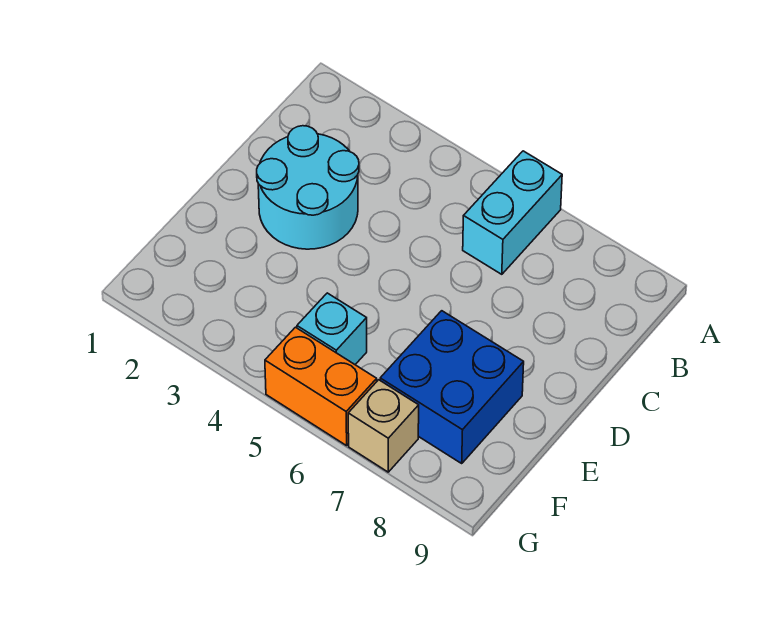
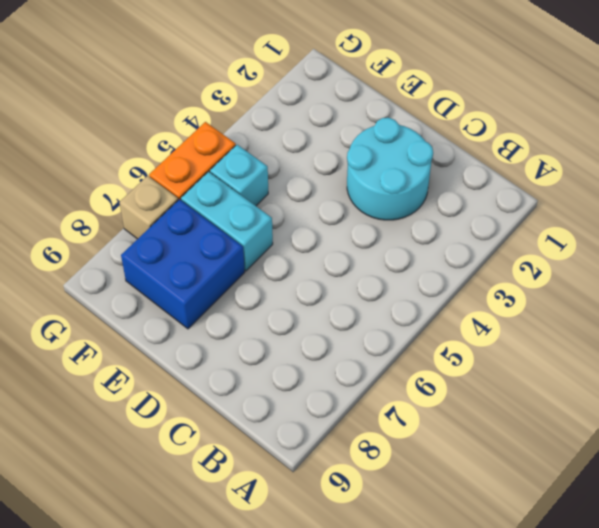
cyan 1x2 brick [463,151,562,274] -> cyan 1x2 brick moved to [181,172,273,271]

